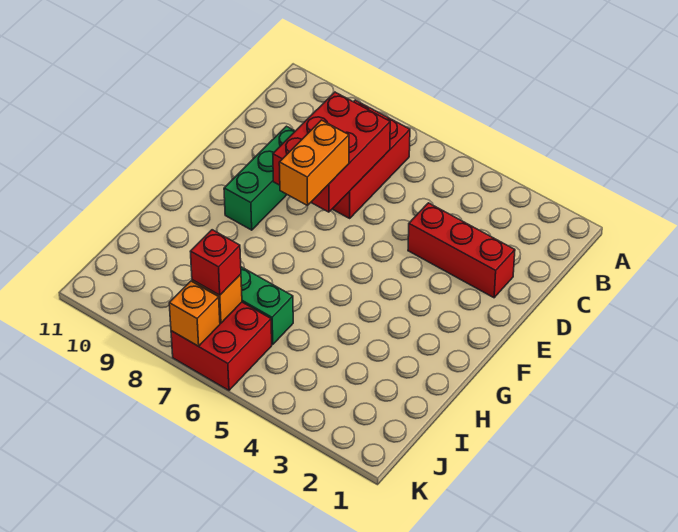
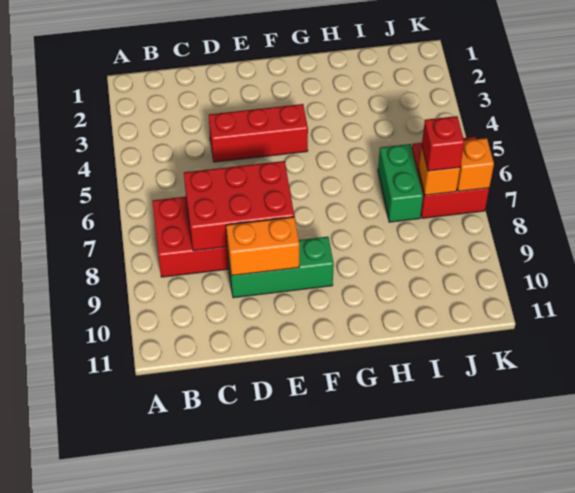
red 1x3 brick [408,203,515,298] -> red 1x3 brick turned to [209,104,308,162]
orange 1x2 brick [279,120,349,206] -> orange 1x2 brick moved to [226,217,299,276]

